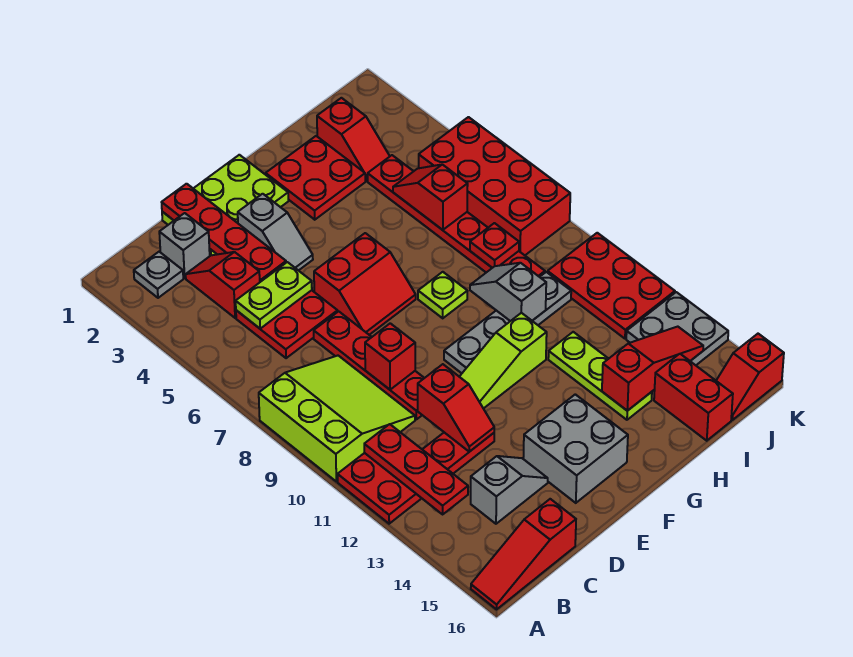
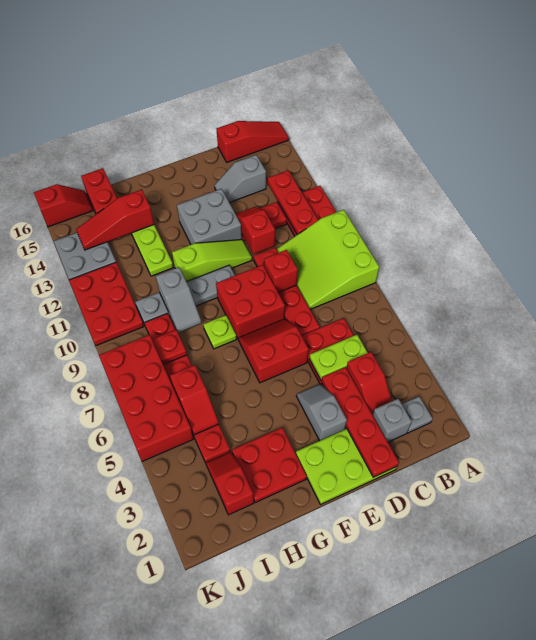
none -> red 2x2 brick [216,265,285,338]
grey 2x2 brick [523,394,628,503] -> grey 2x2 brick moved to [177,189,242,245]

